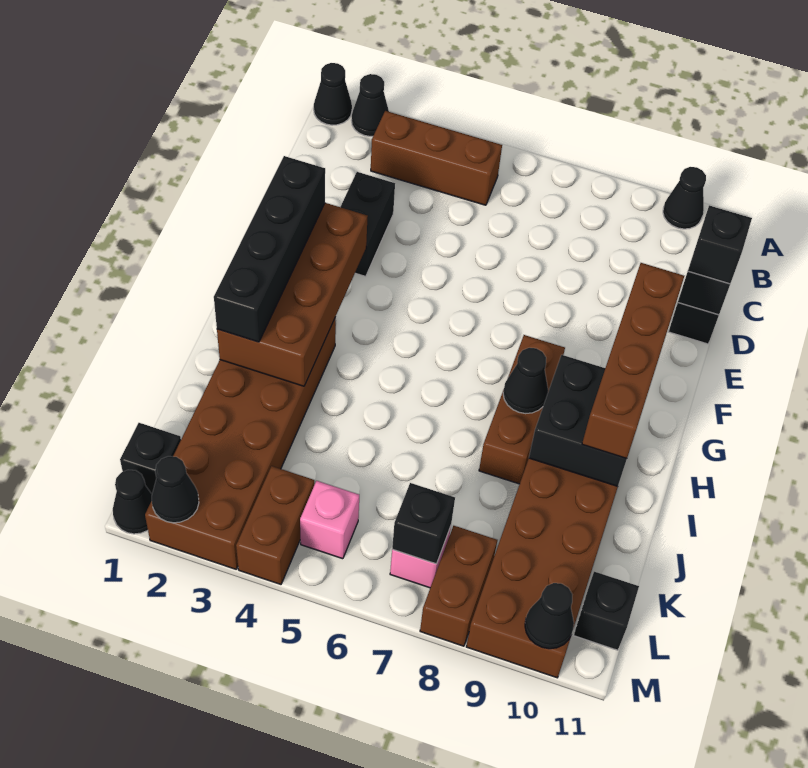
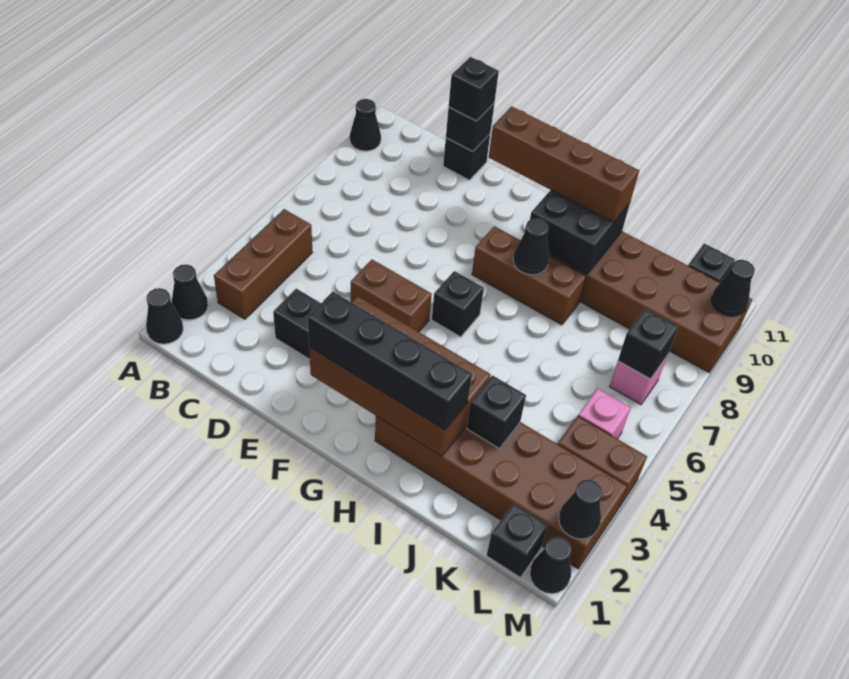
none -> black 1x1 brick [432,271,484,337]
none -> black 1x1 brick [467,375,526,449]
brown 1x2 brick [420,526,497,646] -> brown 1x2 brick moved to [351,260,432,332]

